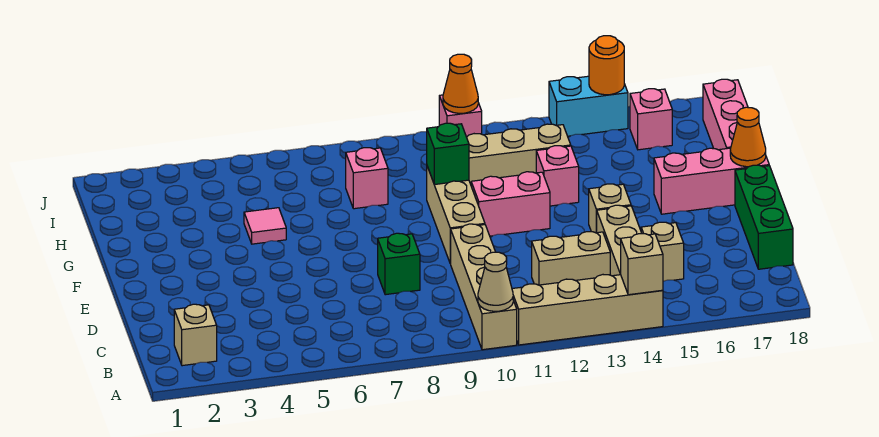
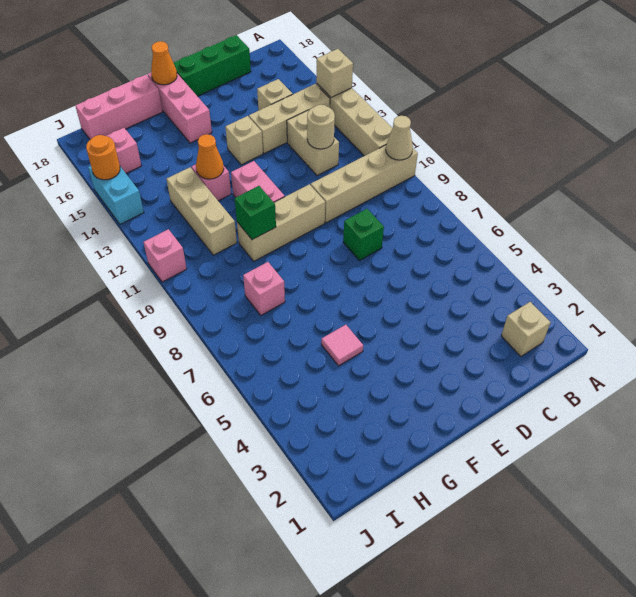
none -> tan 1x1 round brick [307,105,335,149]
orange 1x1 cone [443,54,478,113] -> orange 1x1 cone moved to [196,134,224,179]

